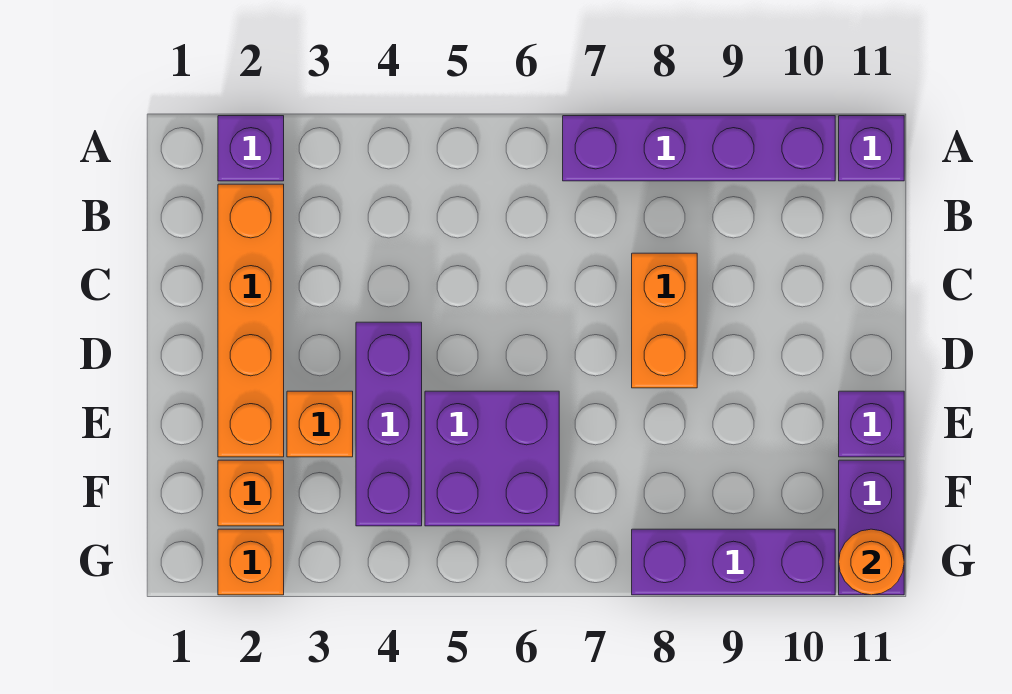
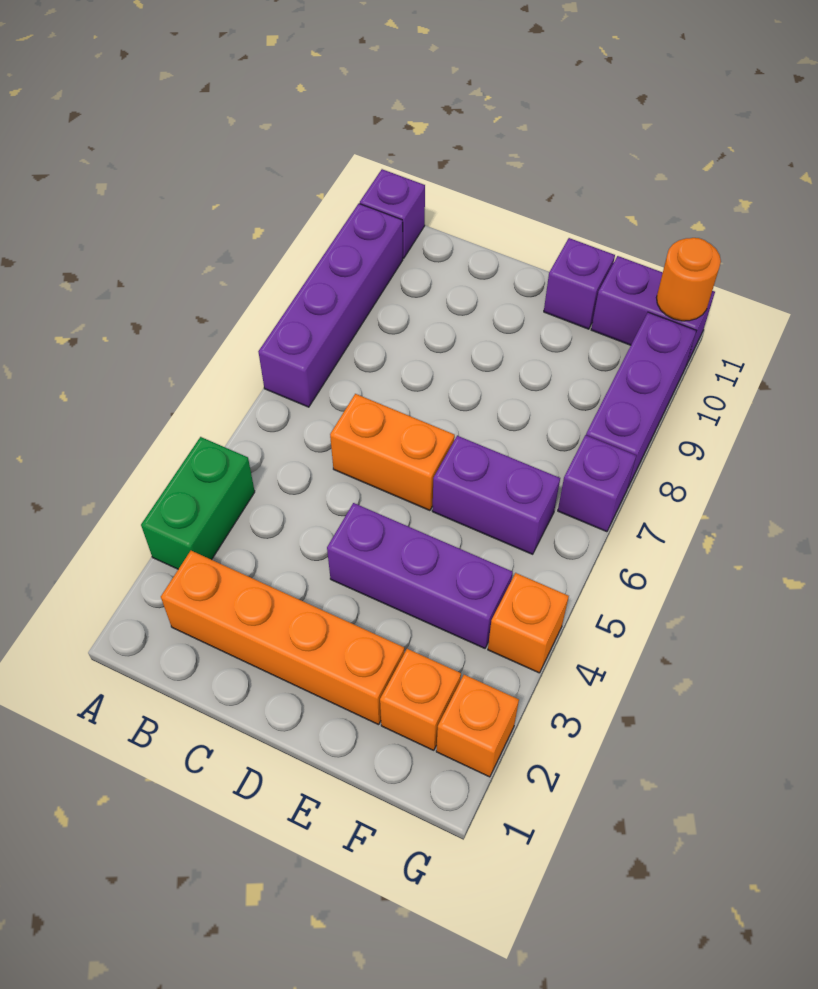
purple 1x1 brick [218,116,284,181] -> purple 1x1 brick moved to [558,435,636,532]
none -> green 1x2 brick [141,437,255,569]
orange 1x2 brick [632,253,697,388] -> orange 1x2 brick moved to [330,394,455,511]
orange 1x1 brick [287,391,353,457] -> orange 1x1 brick moved to [488,573,569,673]
purple 2x2 brick [425,391,559,526] -> purple 1x2 brick [432,436,560,554]

